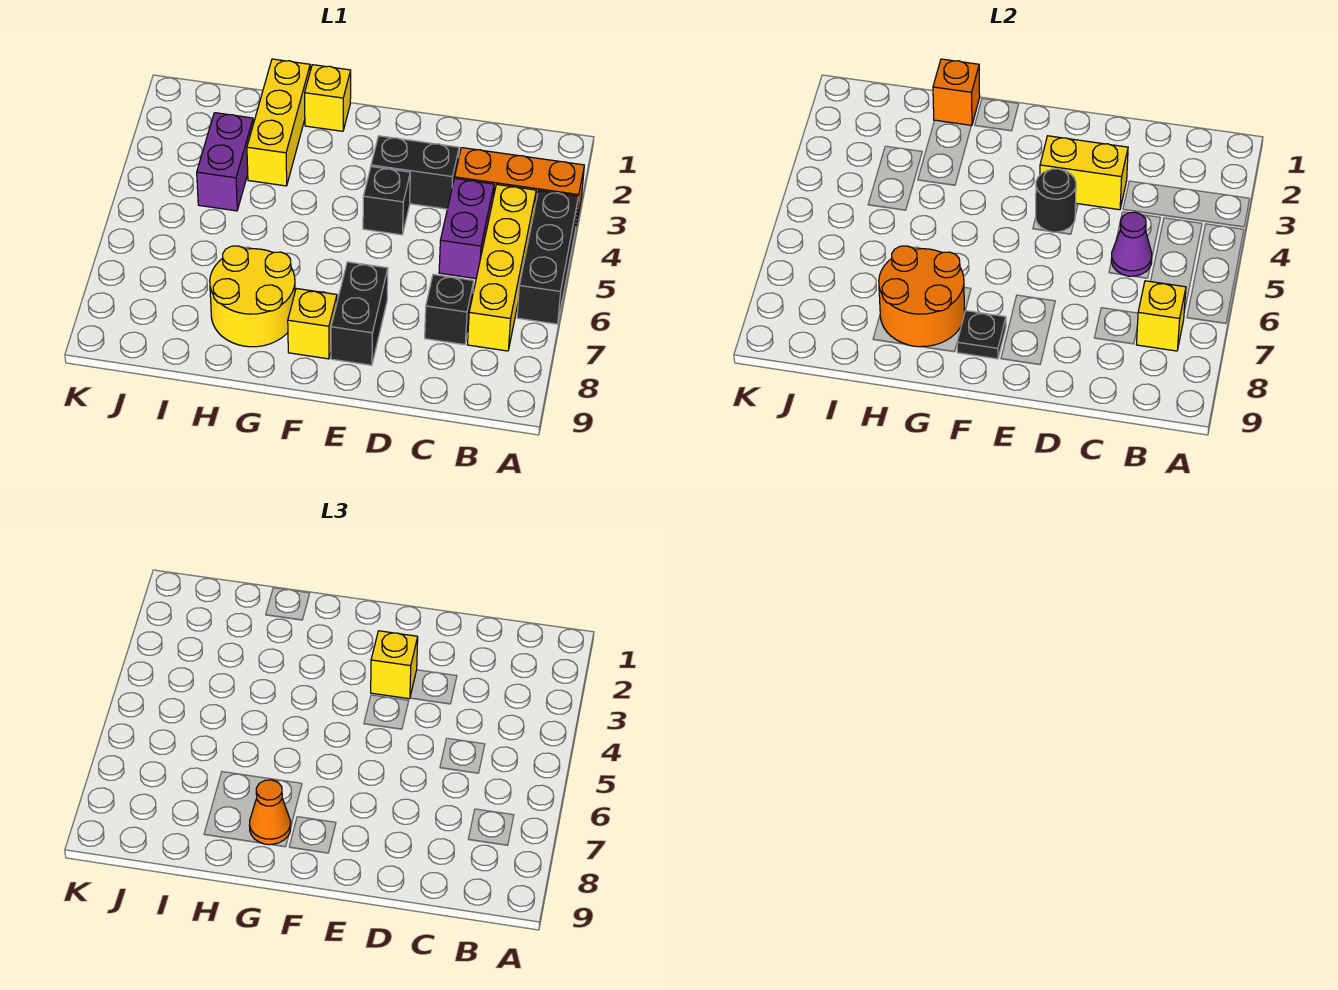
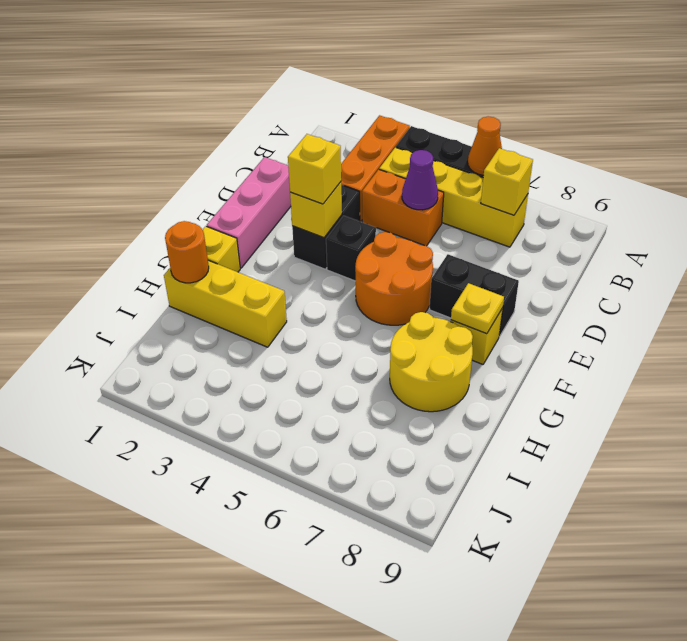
purple 1x2 brick [439,178,494,279] -> orange 1x2 brick [362,169,444,246]
black 1x1 brick [425,275,474,345] -> none
none -> pink 1x3 brick [207,157,291,268]
yellow 1x2 brick [1040,136,1128,210] -> yellow 1x1 brick [290,182,342,238]
black 1x1 round brick [1036,169,1076,232] -> none
black 1x1 plate [957,311,1006,359] -> yellow 1x1 plate [451,283,504,334]
orange 2x2 round brick [879,246,964,347] -> orange 2x2 round brick moved to [355,232,433,325]
orange 1x1 cone [249,780,291,845] -> orange 1x1 cone moved to [468,116,502,175]
orange 1x1 brick [933,59,980,126] -> orange 1x1 round brick [165,221,209,283]
purple 1x2 brick [197,113,253,211] -> none

